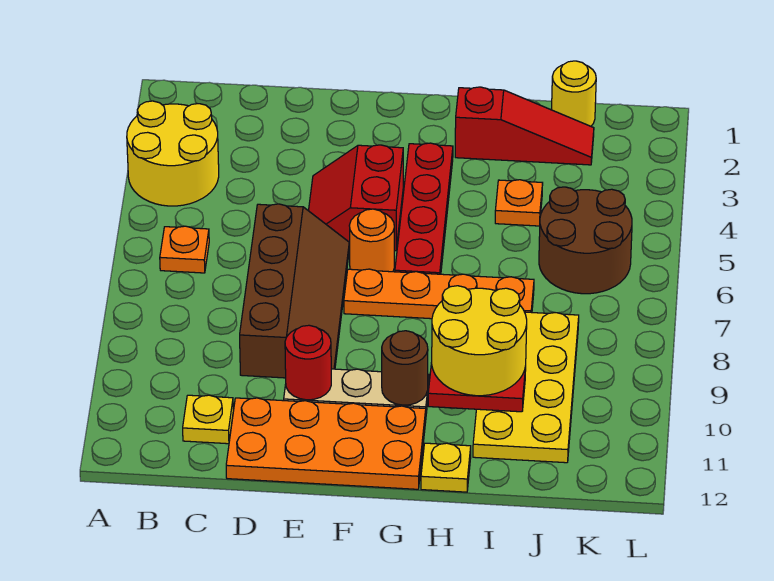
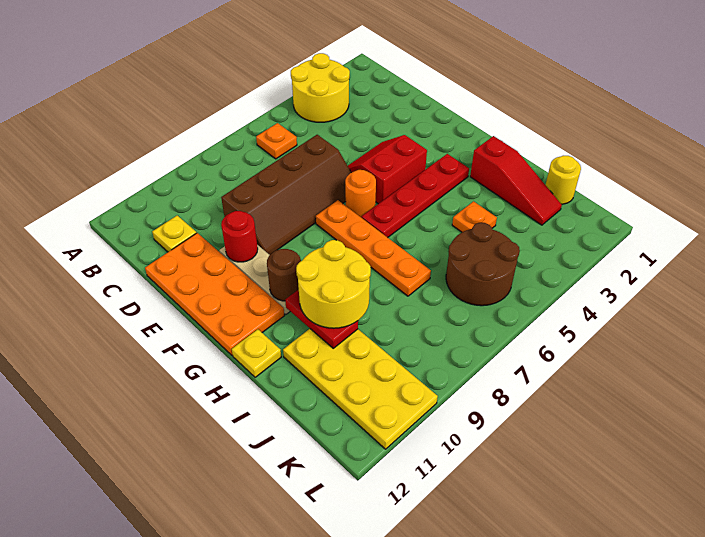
yellow 2x4 plate [473,312,579,463] -> yellow 2x4 plate turned to [283,329,438,449]

